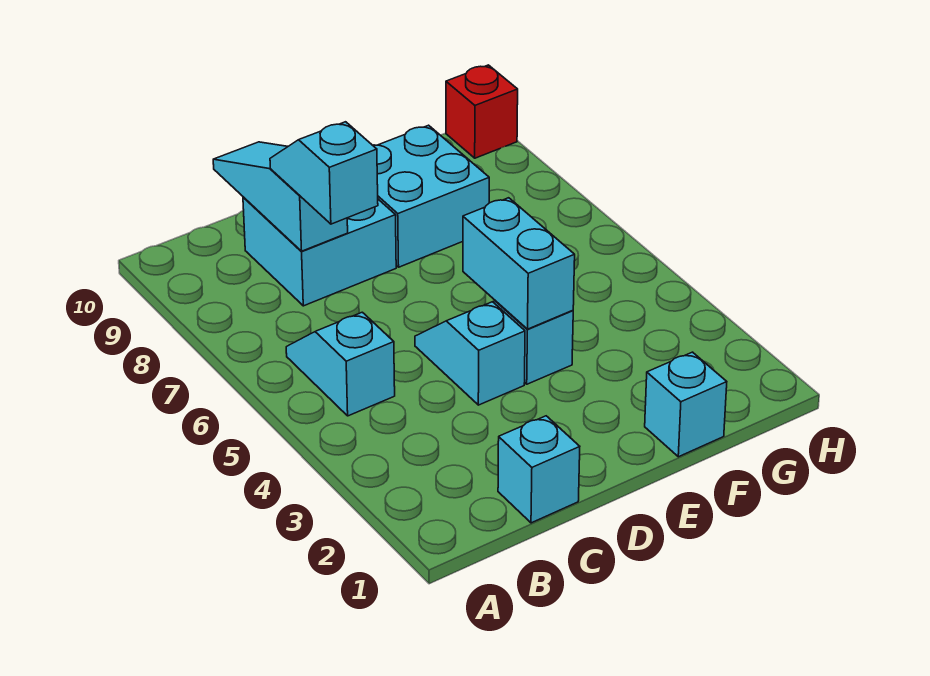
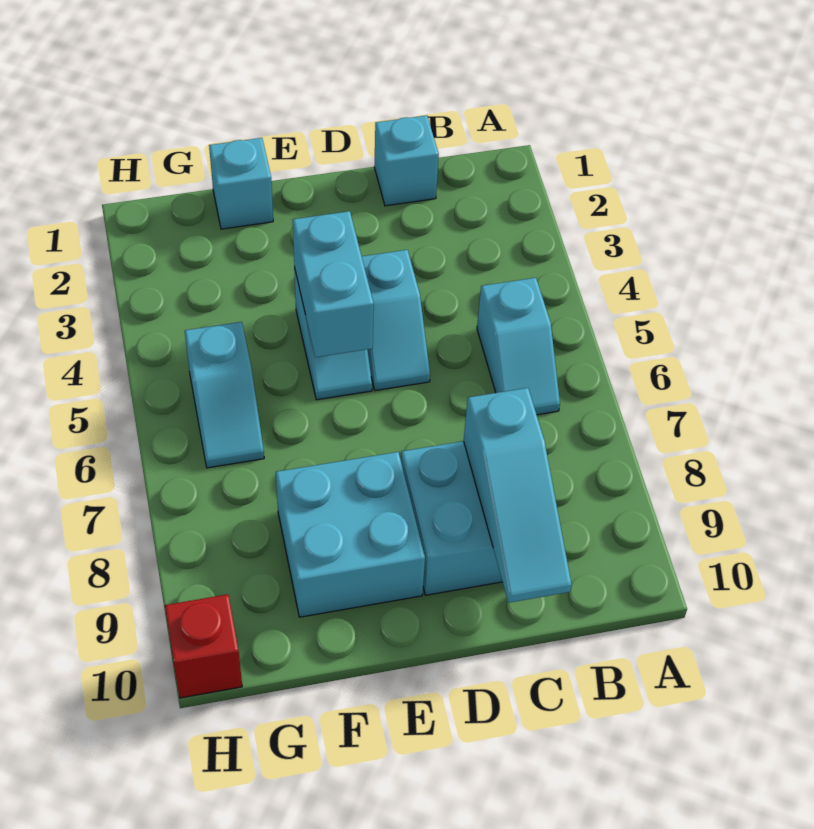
cyan 1x2 slope [270,122,378,224] -> cyan 1x2 slope moved to [185,322,264,468]

